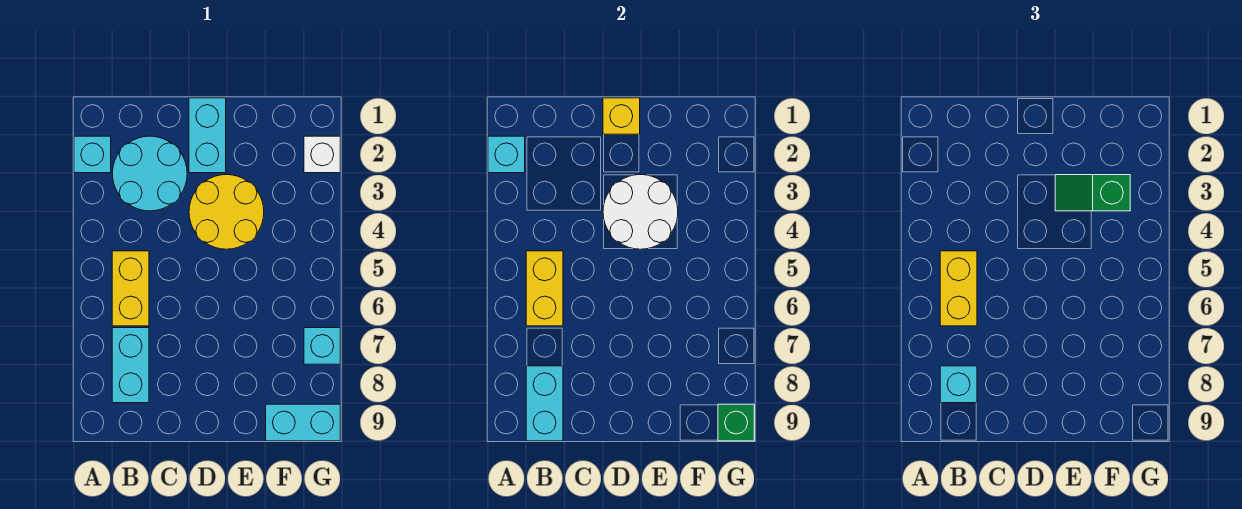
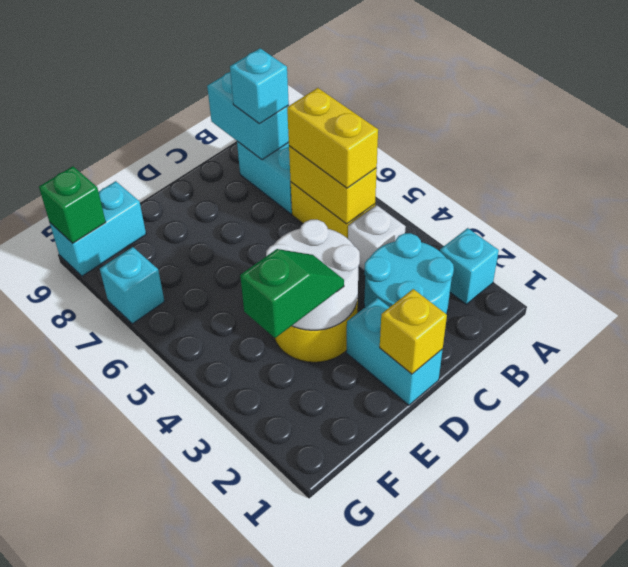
cyan 1x1 brick [488,136,525,173] -> none
white 1x1 brick [304,136,340,173] -> white 1x1 brick moved to [348,205,406,271]

